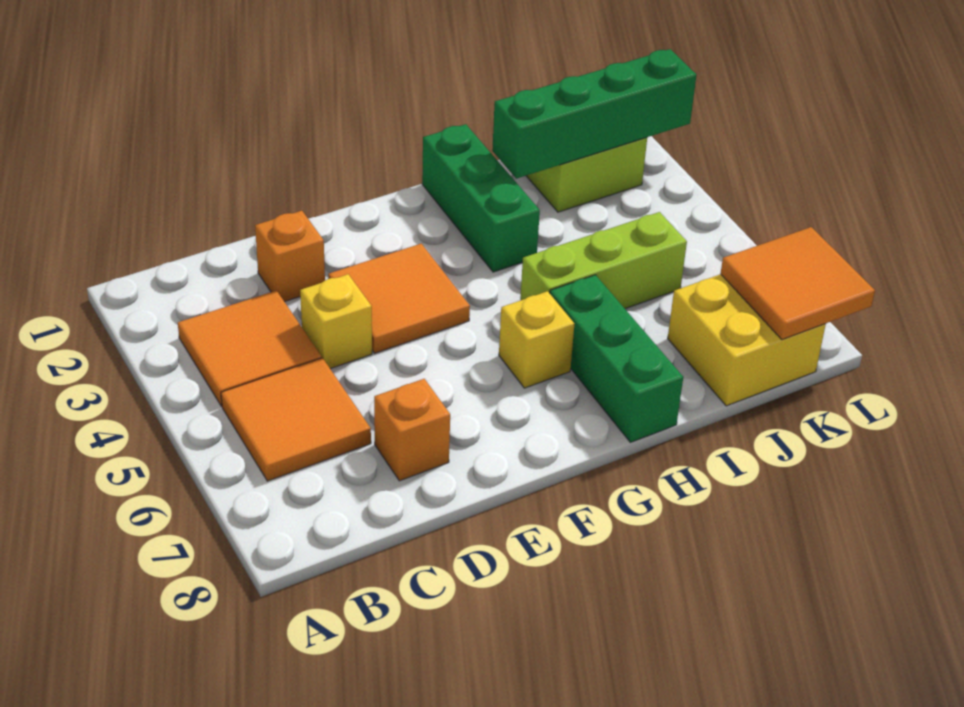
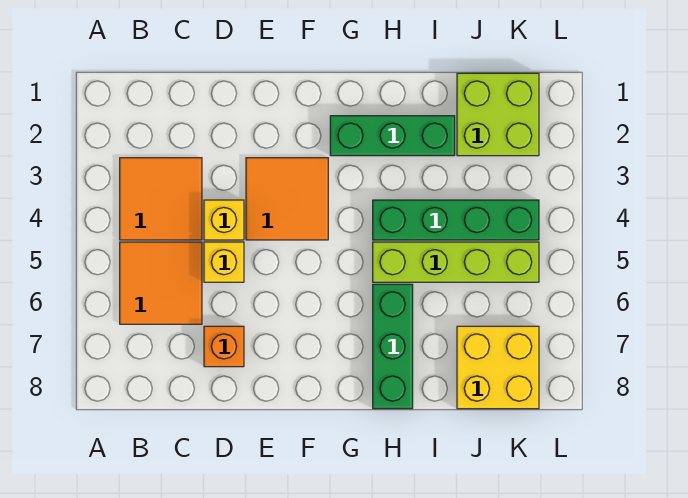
orange 1x1 brick [255,211,325,302] -> none
yellow 1x1 brick [499,291,574,388] -> yellow 1x1 brick moved to [204,242,244,282]
green 1x3 brick [422,124,540,272] -> green 1x3 brick turned to [330,116,455,156]
lime 1x3 brick [520,212,687,309] -> lime 1x4 brick [373,242,539,282]
green 1x4 brick [492,49,696,179] -> green 1x4 brick moved to [373,200,539,240]
orange 2x2 tile [720,227,875,340] -> none

